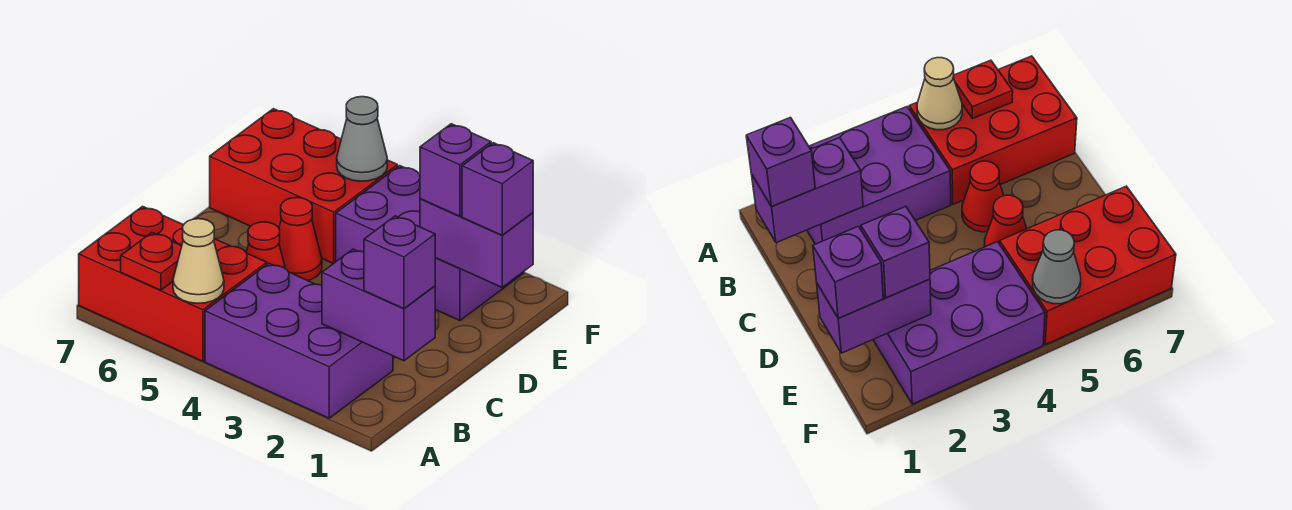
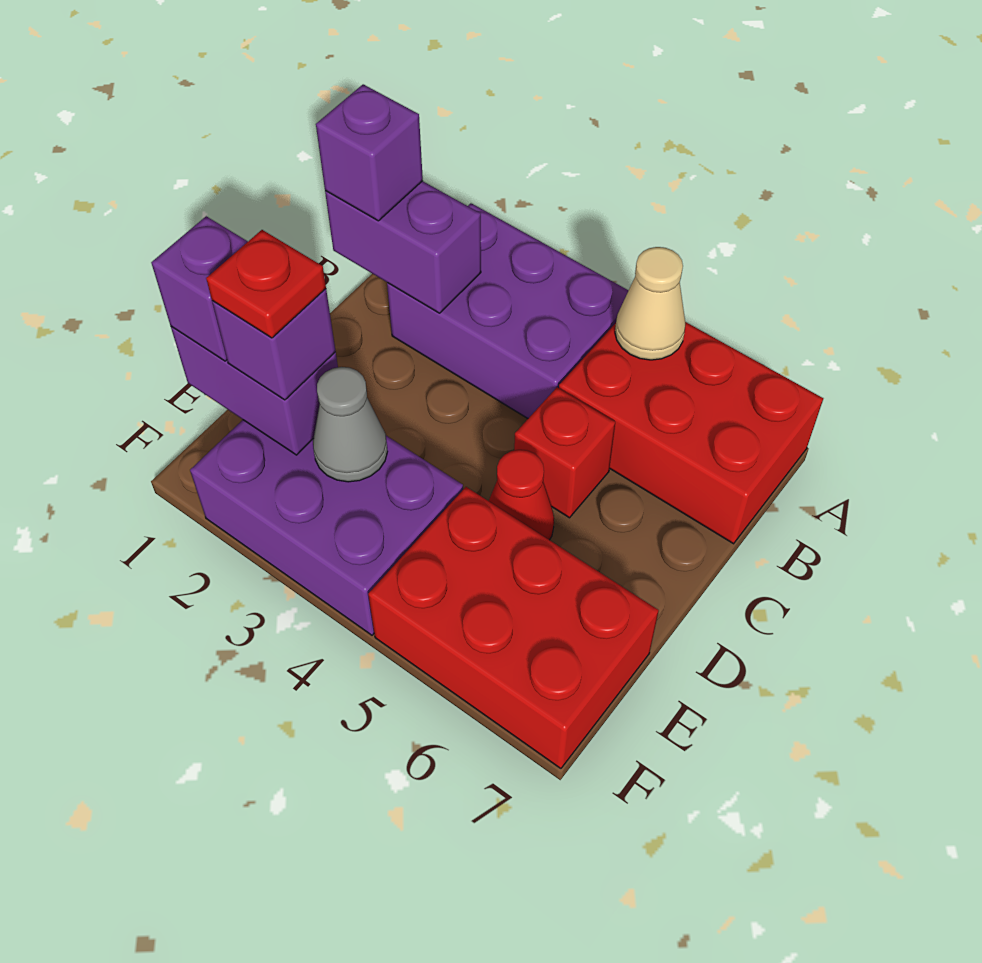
red 1x1 plate [121,233,182,290] -> red 1x1 plate moved to [206,230,326,338]
red 1x1 cone [246,222,285,268] -> red 1x1 brick [514,387,615,518]
grey 1x1 cone [337,97,387,181] -> grey 1x1 cone moved to [313,367,388,482]

